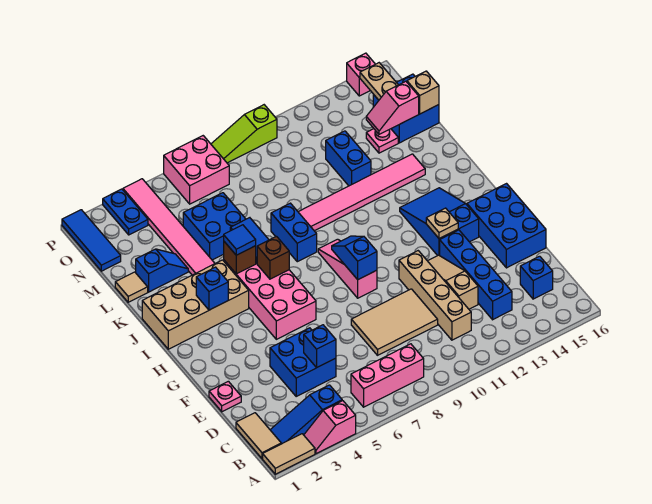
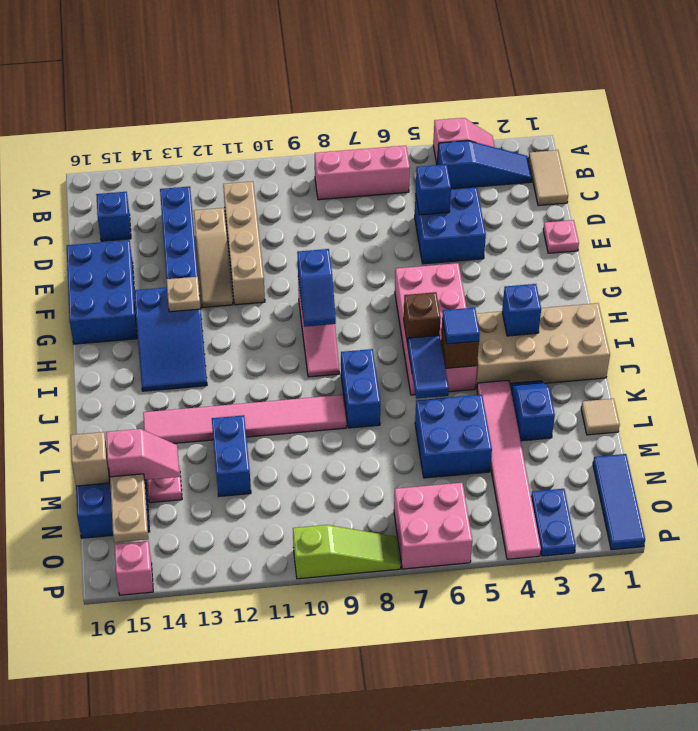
tan 1x2 tile [263,434,315,474] -> none
tan 2x3 tile [351,289,438,355] -> none
blue 1x2 slope [136,249,188,292] -> blue 1x2 slope turned to [510,381,555,441]

